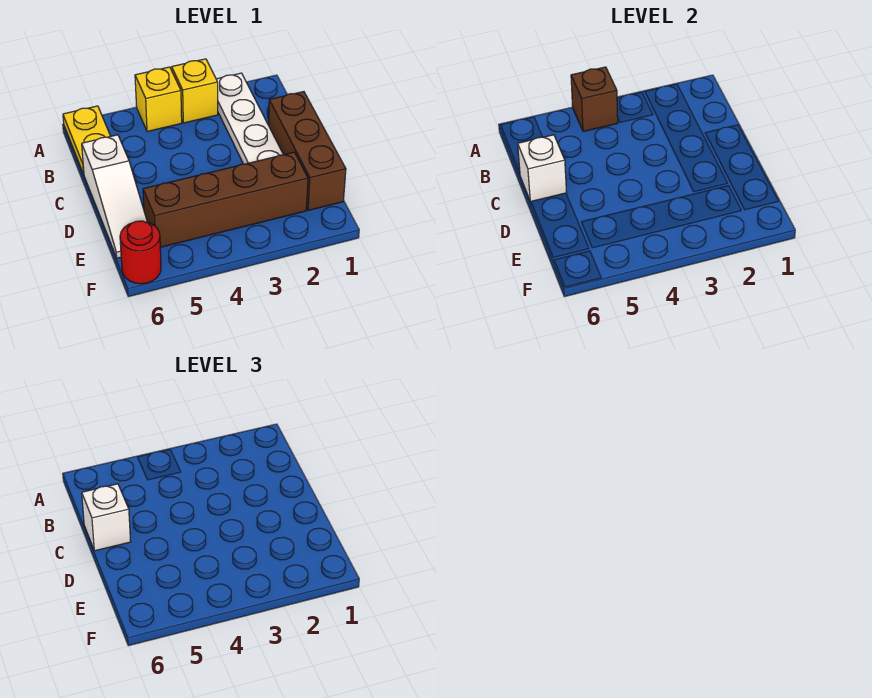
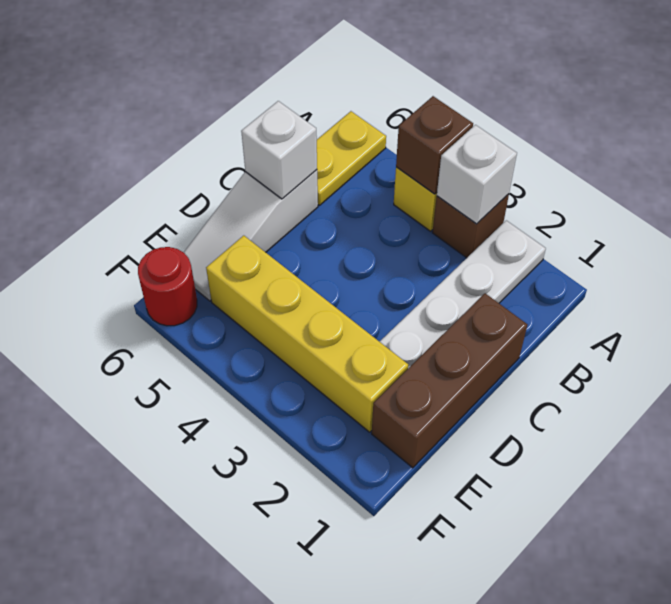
yellow 1x1 brick [172,59,218,123] -> brown 1x1 brick [432,194,509,258]
white 1x1 brick [82,484,131,551] -> white 1x1 brick moved to [437,125,517,224]
brown 1x4 brick [143,152,308,247] -> yellow 1x4 brick [206,236,408,432]

